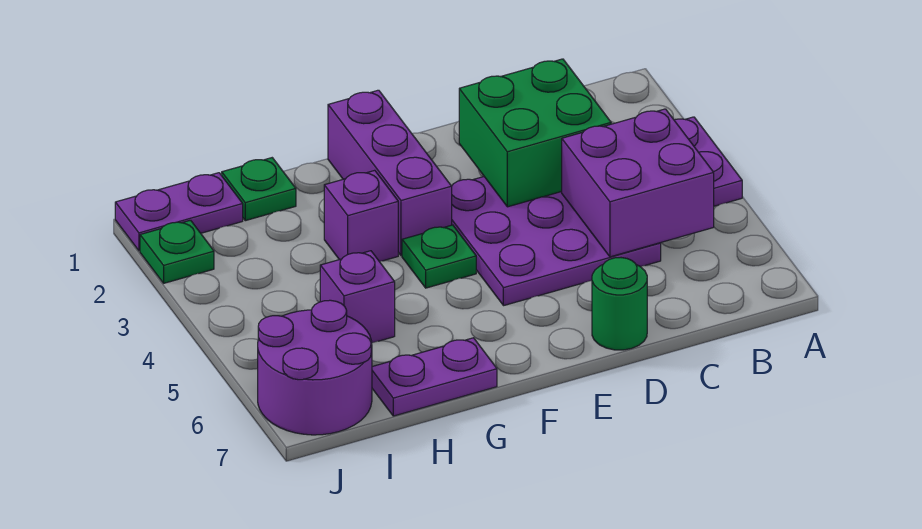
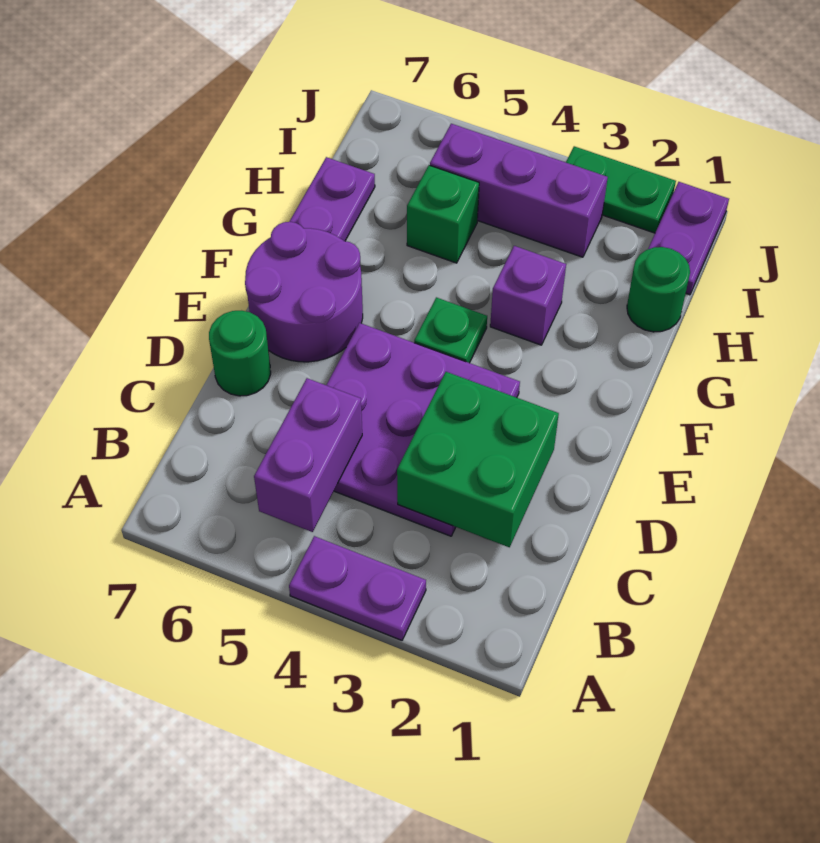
purple 2x2 brick [562,109,714,257] -> purple 1x2 brick [254,378,362,532]
purple 1x3 brick [328,90,452,256] -> purple 1x3 brick moved to [430,124,608,257]
green 1x1 plate [222,158,296,221] -> green 1x1 round brick [627,247,690,332]
purple 1x1 brick [320,251,395,343] -> green 1x1 brick [407,165,479,263]
purple 2x2 round brick [258,300,372,435] -> purple 2x2 round brick moved to [245,222,363,362]
green 1x1 plate [140,220,214,283] -> green 1x2 plate [566,146,676,233]

